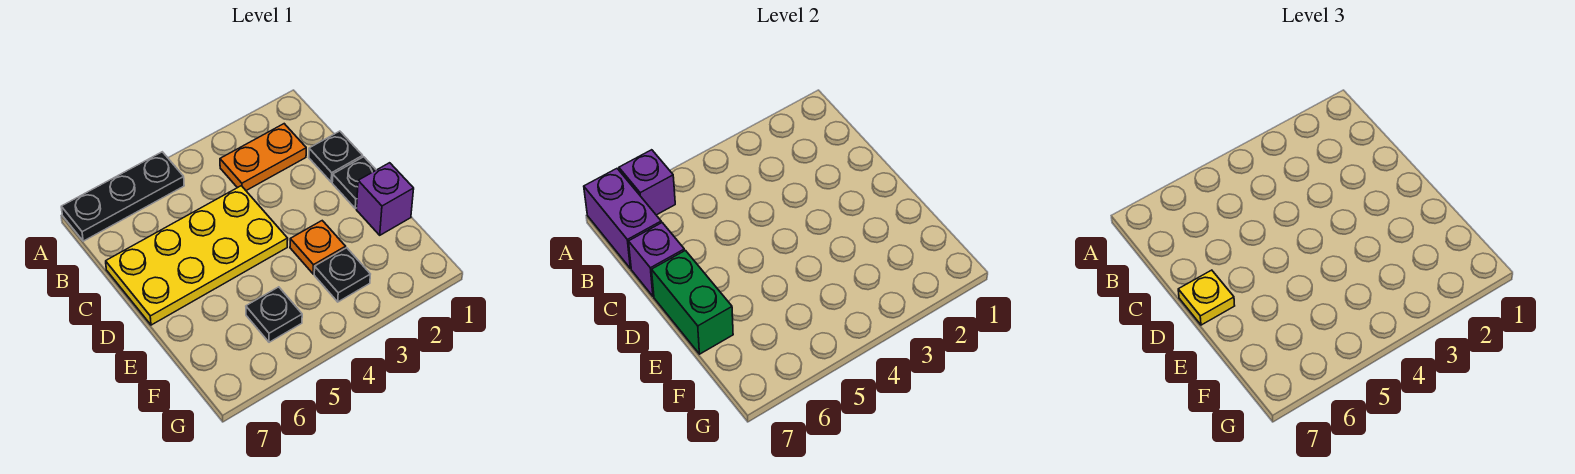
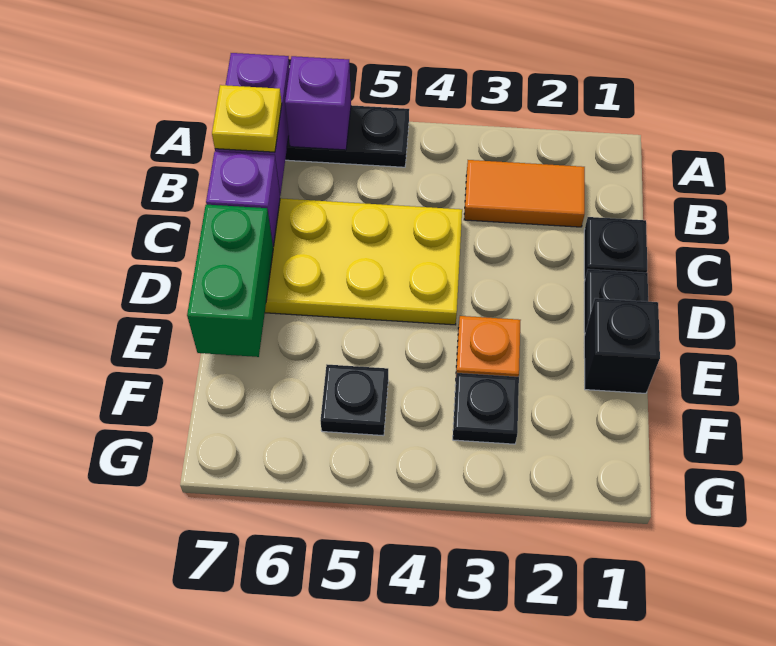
orange 1x2 plate [220,124,306,191] -> orange 1x2 tile [464,160,585,227]
yellow 1x1 plate [1178,270,1235,325] -> yellow 1x1 plate moved to [212,85,282,152]
purple 1x1 brick [356,163,414,235] -> black 1x1 brick [584,298,660,393]

